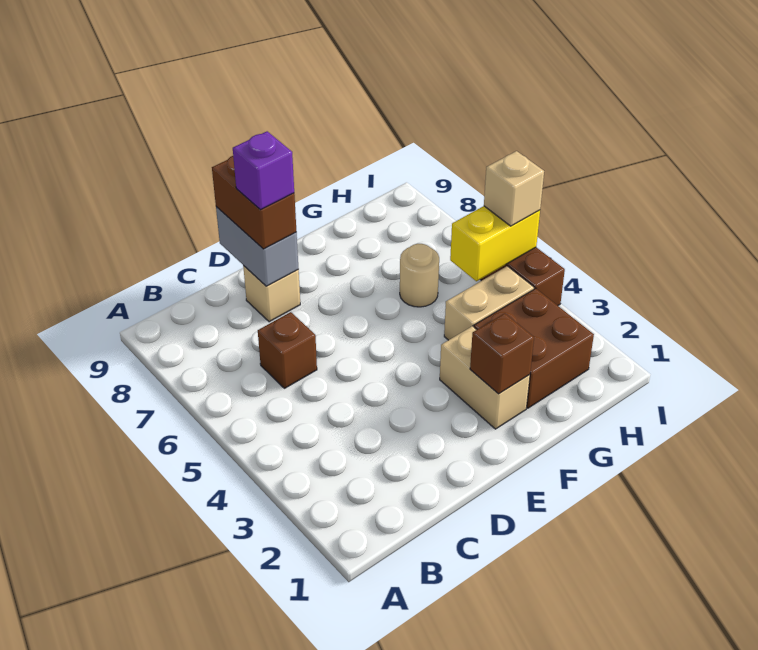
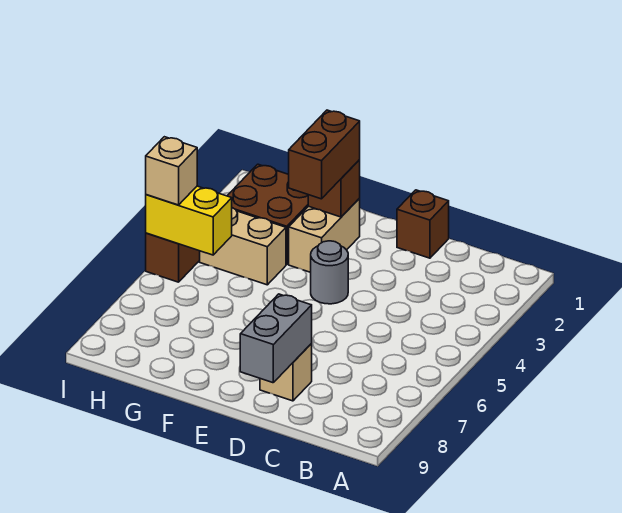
brown 1x1 brick [258,312,317,388] -> brown 1x1 brick moved to [397,190,449,258]
brown 1x2 brick [212,156,296,249] -> brown 1x2 brick moved to [289,110,360,199]
purple 1x1 brick [233,131,294,210] -> none
none -> grey 1x1 round brick [311,241,348,304]
tan 1x1 round brick [400,244,439,307] -> none

